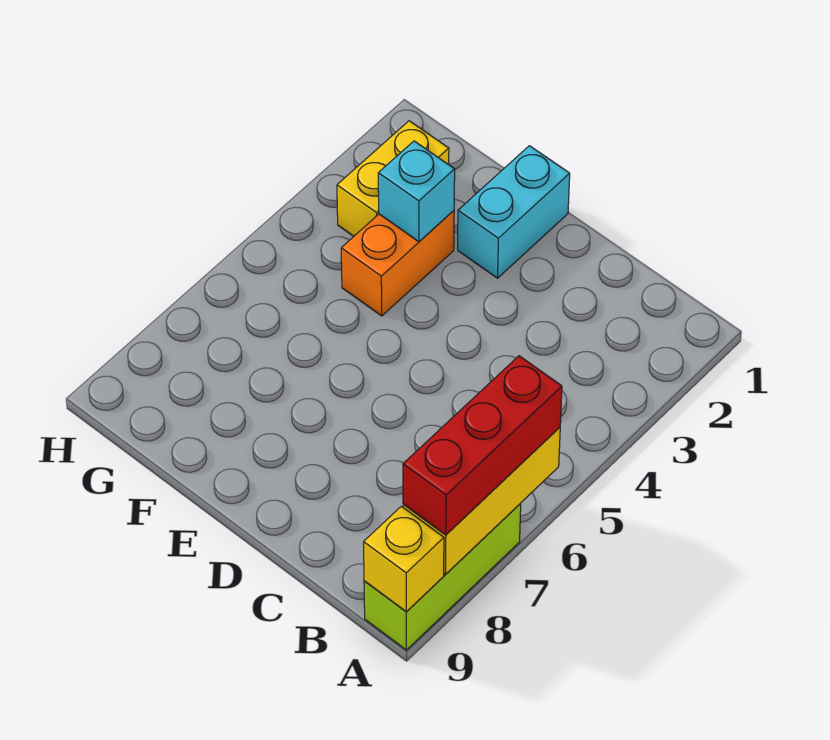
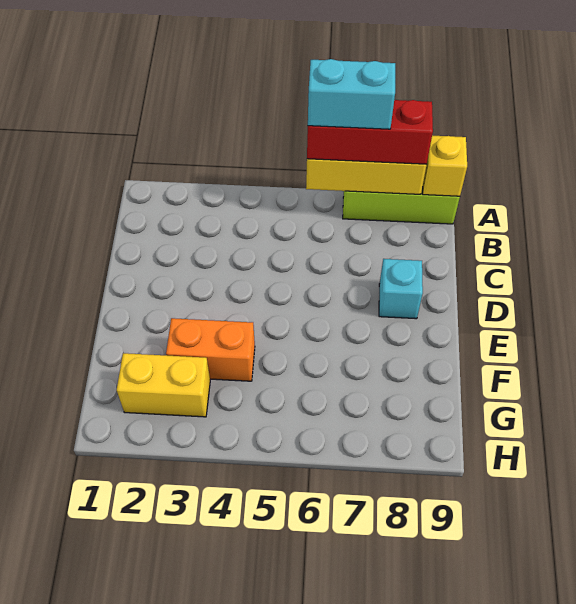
cyan 1x2 brick [458,146,570,278] -> cyan 1x2 brick moved to [308,59,395,129]
cyan 1x1 brick [378,141,455,242] -> cyan 1x1 brick moved to [379,259,423,319]

